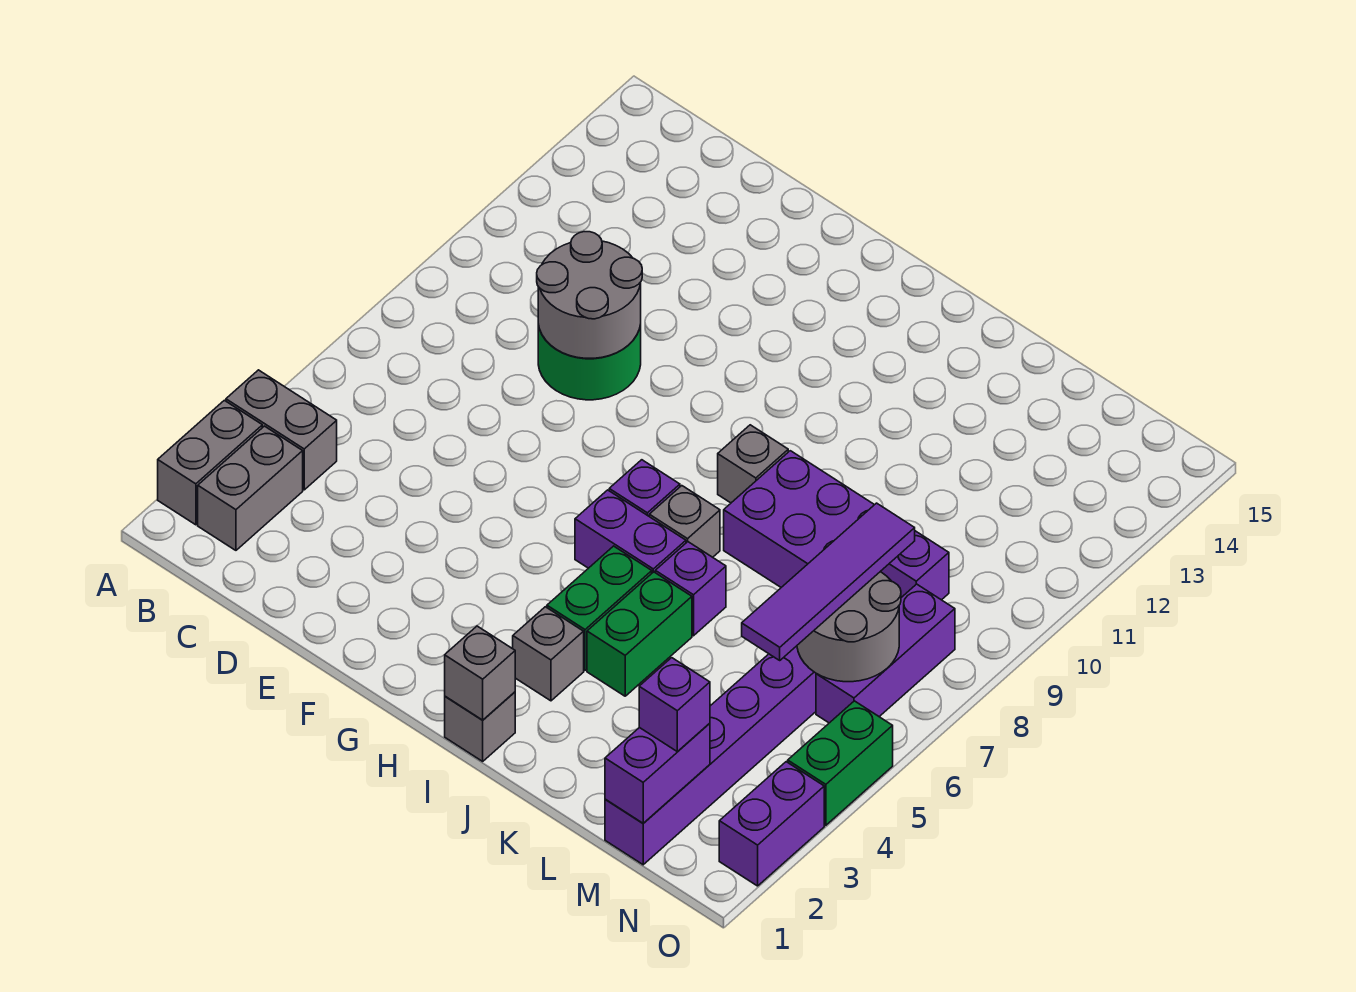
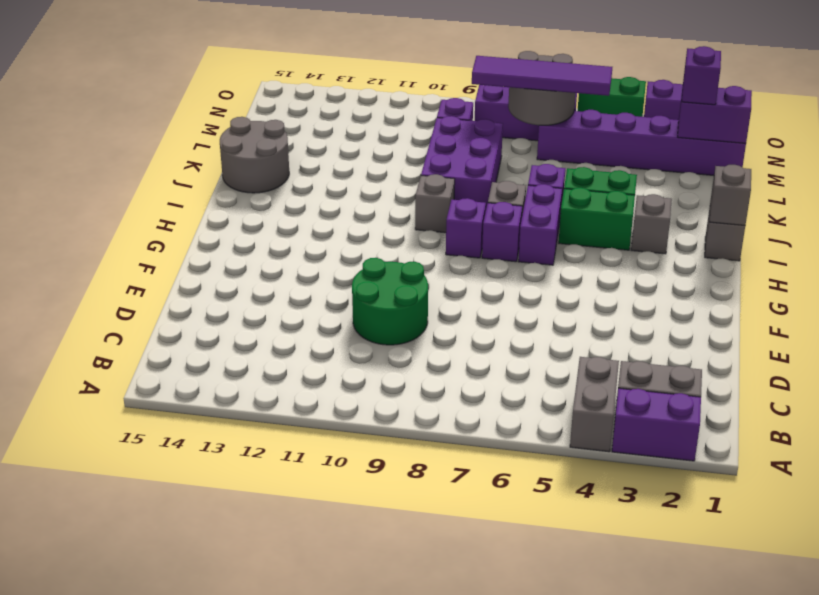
grey 1x2 brick [158,400,262,525] -> purple 1x2 brick [612,388,701,461]
grey 2x2 round brick [537,232,642,358] -> grey 2x2 round brick moved to [220,117,289,193]
none -> purple 1x1 brick [446,198,486,258]

